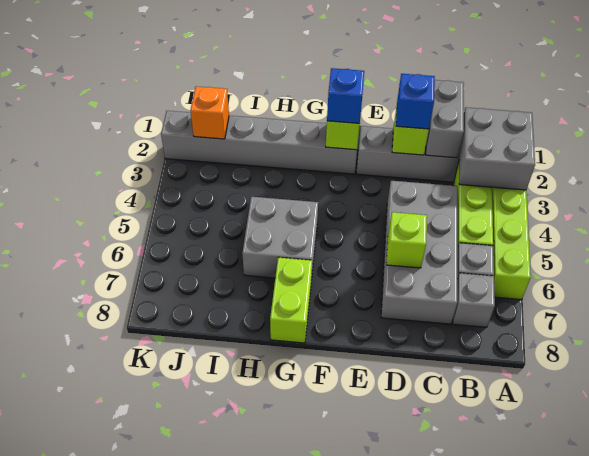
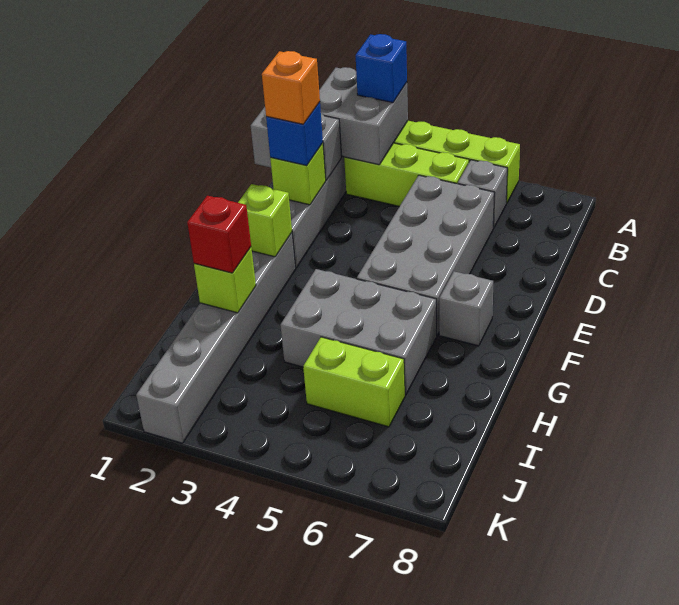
grey 1x1 brick [453,273,495,327] -> grey 1x1 brick moved to [439,271,493,346]
grey 2x4 brick [381,181,457,324] -> grey 2x4 brick turned to [357,175,494,335]
lime 1x1 brick [386,212,427,268] -> lime 1x1 brick moved to [194,247,256,313]
blue 1x1 brick [327,68,364,123] -> blue 1x1 brick moved to [356,34,407,102]
grey 2x2 brick [242,197,318,279] -> grey 2x3 brick [280,269,437,395]
lime 1x2 brick [270,257,312,343] -> lime 1x2 brick moved to [303,337,405,427]
none -> red 1x1 brick [187,196,251,273]
orange 1x1 brick [190,86,229,139] -> orange 1x1 brick moved to [262,51,320,124]

